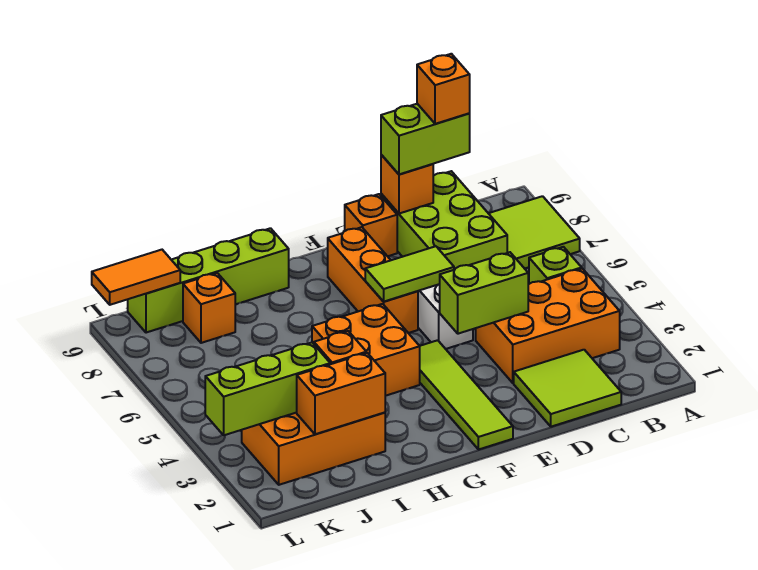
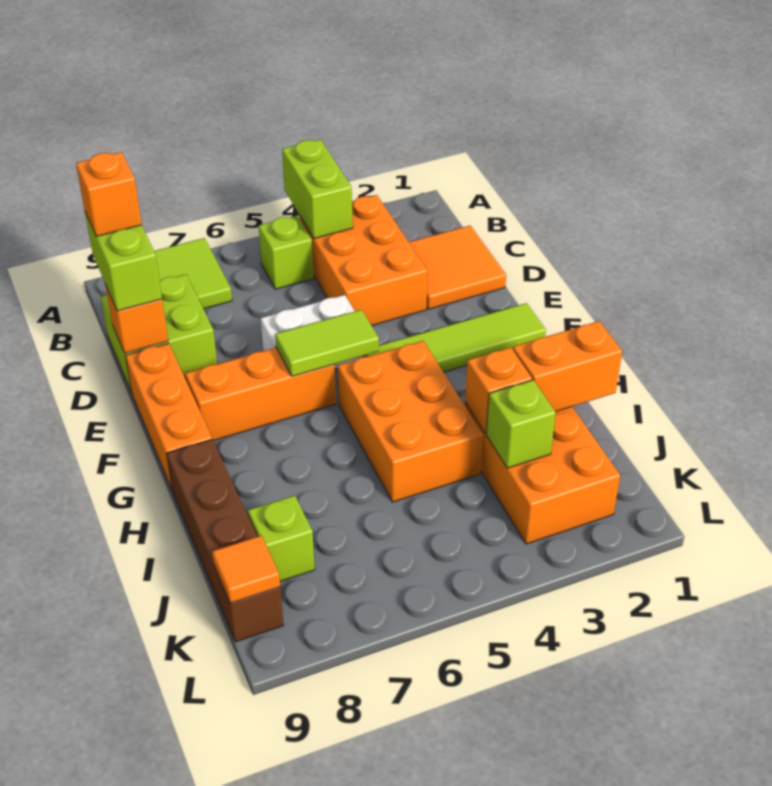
lime 2x2 tile [514,350,621,427] -> orange 2x2 tile [409,226,506,309]
lime 2x3 brick [381,171,507,270] -> lime 2x2 brick [101,274,217,393]
lime 1x2 brick [440,252,528,334] -> lime 1x2 brick moved to [282,139,353,238]
lime 1x2 tile [365,246,454,302] -> lime 1x2 tile turned to [275,310,379,376]
orange 1x1 brick [345,194,397,256] -> orange 1x3 brick [125,343,212,489]
orange 2x2 brick [312,304,420,396] -> orange 2x3 brick [338,341,483,502]
lime 1x4 brick [128,228,289,333] -> brown 1x4 brick [167,439,284,642]
orange 1x2 brick [297,353,385,434] -> orange 1x2 brick turned to [513,321,622,412]
lime 1x3 brick [205,343,330,435] -> lime 1x1 brick [486,380,556,468]
orange 1x1 brick [183,273,235,343] -> lime 1x1 brick [248,495,315,581]
orange 1x2 tile [92,250,180,305] -> orange 1x1 tile [212,535,280,603]

